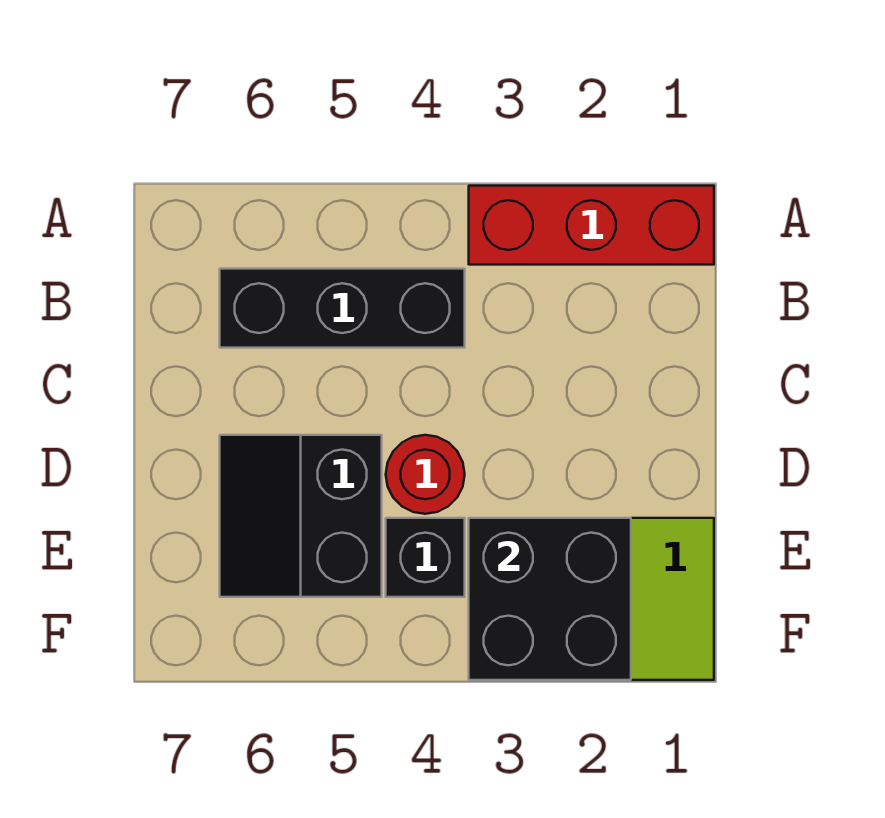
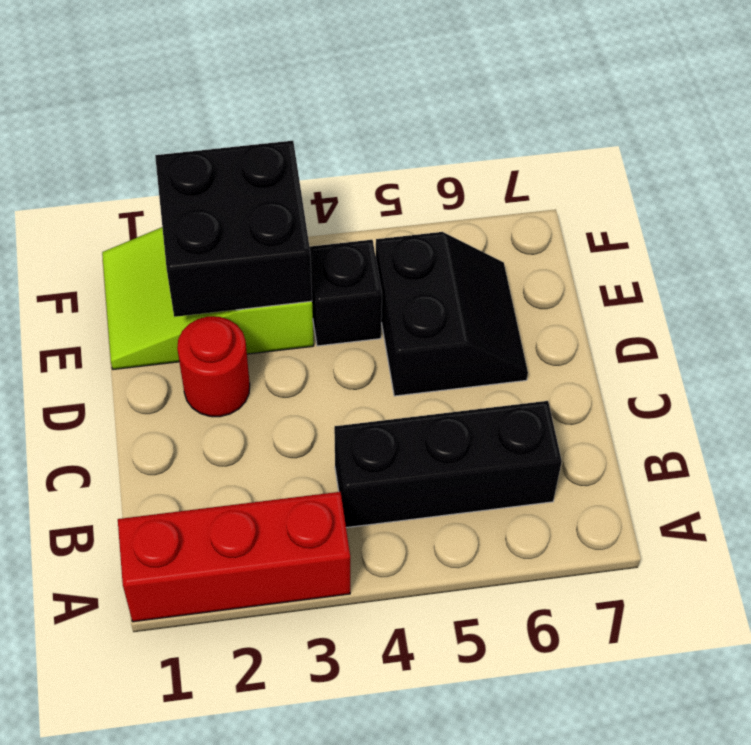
red 1x1 round brick [386,435,465,514] -> red 1x1 round brick moved to [177,316,250,417]

